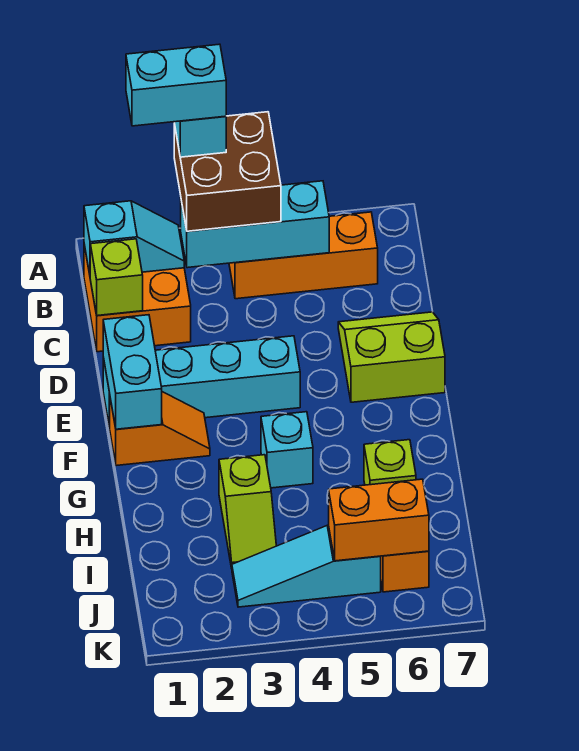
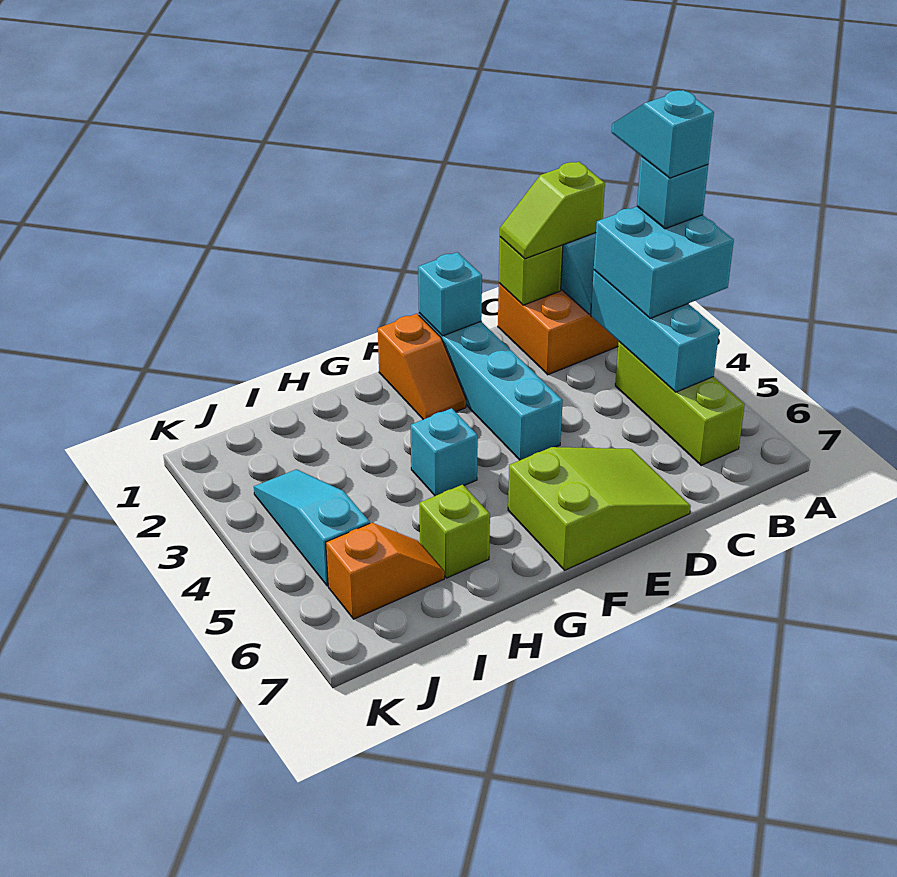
cyan 1x2 brick [126,44,226,126] -> cyan 1x2 slope [612,90,714,178]
brown 2x2 brick [174,112,281,231] -> cyan 2x2 brick [594,207,734,318]
orange 1x3 brick [229,212,378,299] -> lime 1x3 brick [615,342,745,465]
lime 2x2 slope [338,312,445,402] -> lime 2x3 slope [508,447,691,570]
cyan 1x2 brick [103,315,162,429] -> cyan 1x1 brick [418,252,482,336]
lime 1x2 slope [219,455,276,568] -> lime 1x2 slope moved to [500,162,605,259]
orange 1x2 brick [329,479,429,561] -> none

